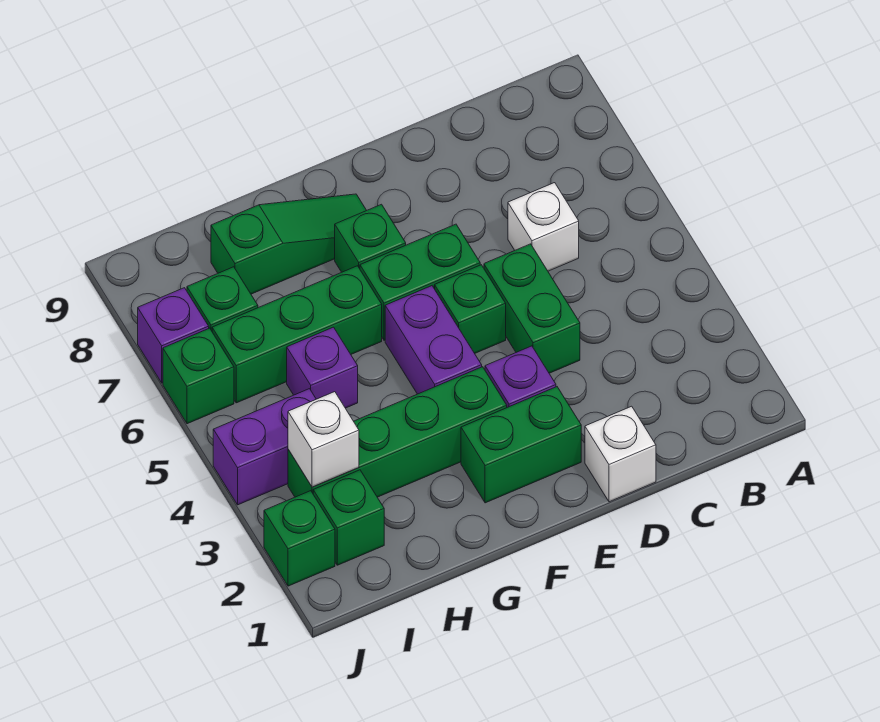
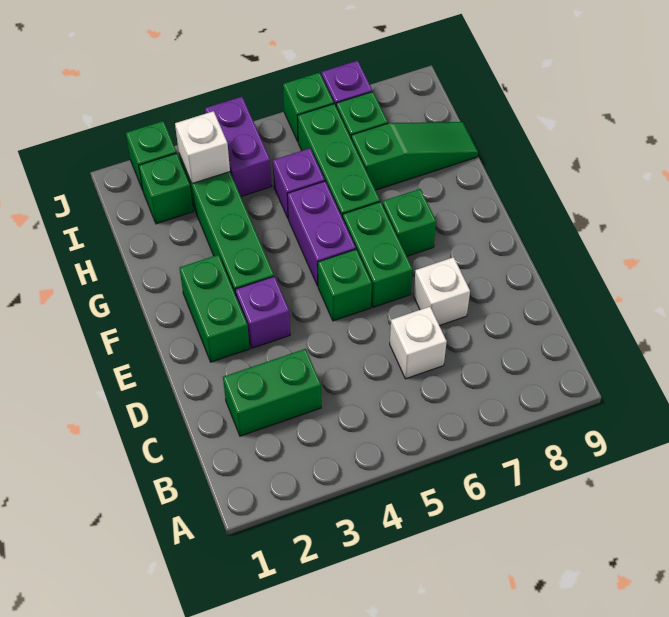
white 1x1 brick [585,406,656,502] -> white 1x1 brick moved to [413,257,470,326]
green 1x2 brick [484,244,580,373] -> green 1x2 brick moved to [223,349,321,436]
purple 1x2 brick [385,286,482,394] -> purple 1x2 brick turned to [287,181,356,286]
green 1x3 slope [211,194,367,294] -> green 1x3 slope turned to [351,122,478,190]

